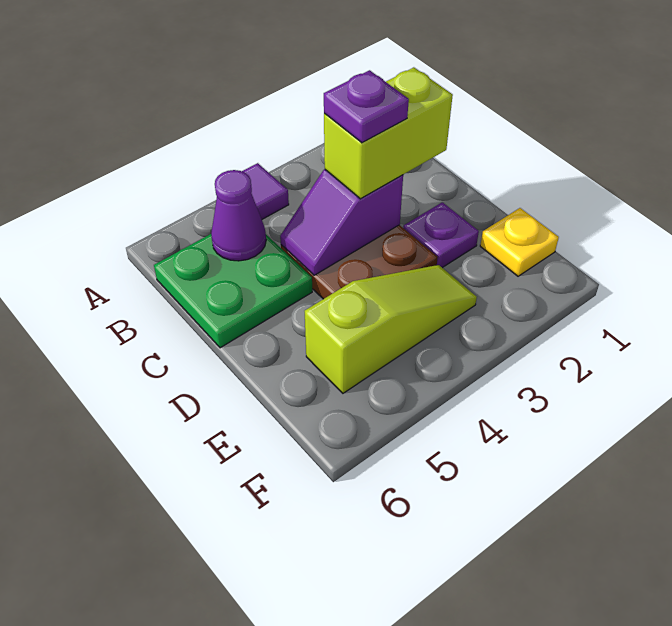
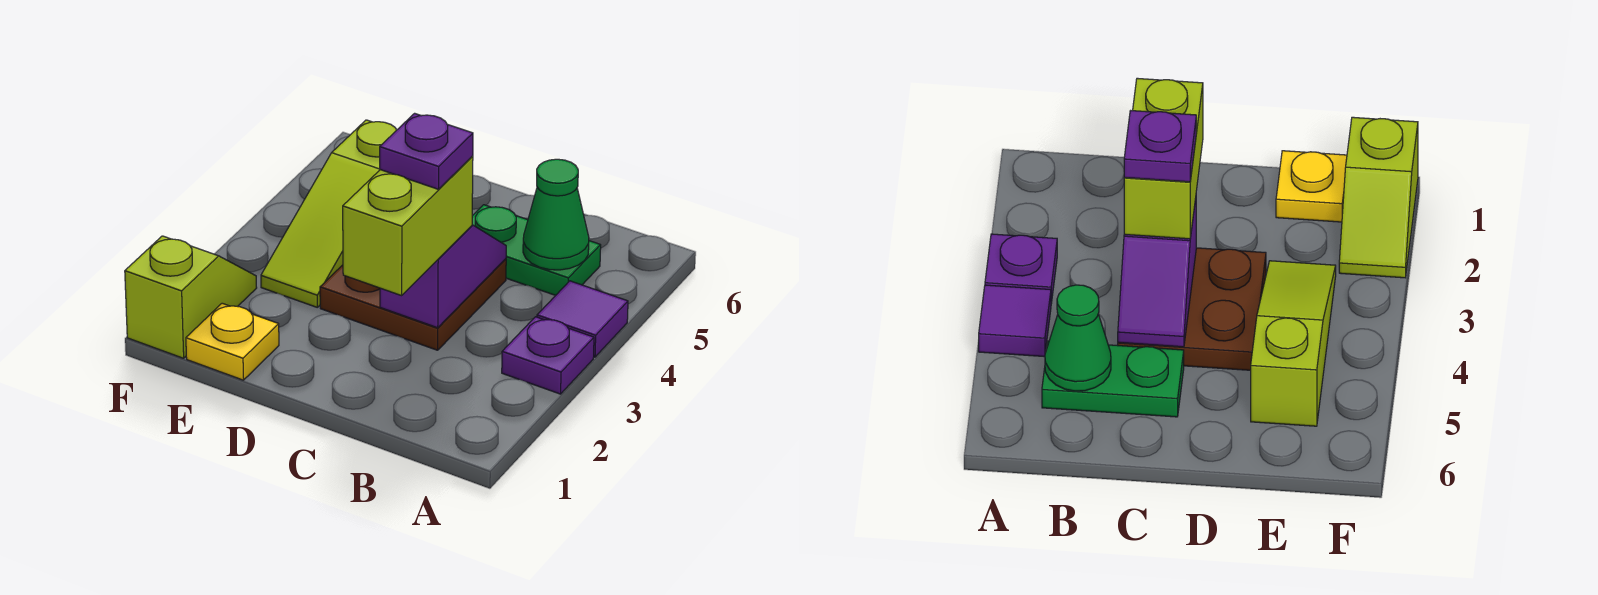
green 2x2 plate [154,234,312,348] -> green 1x2 plate [472,205,601,295]
purple 1x1 cone [211,170,266,261] -> green 1x1 cone [523,159,589,270]
purple 1x1 plate [403,202,479,268] -> purple 1x1 plate moved to [502,317,594,394]
none -> lime 1x2 slope [125,236,257,358]

